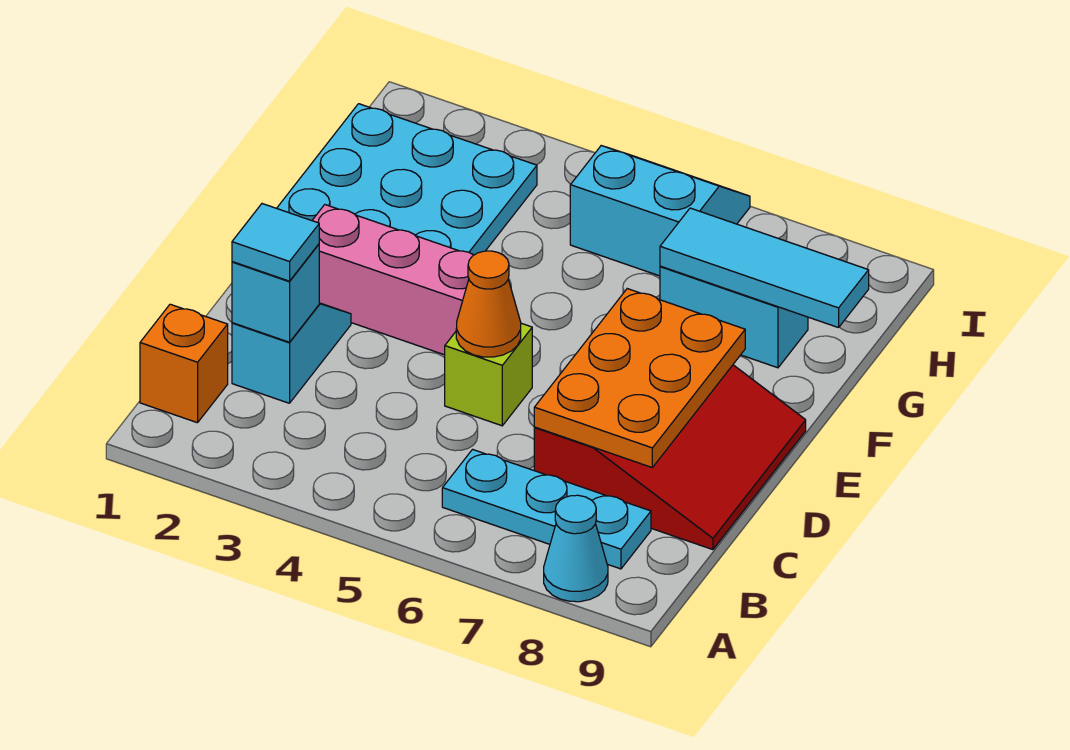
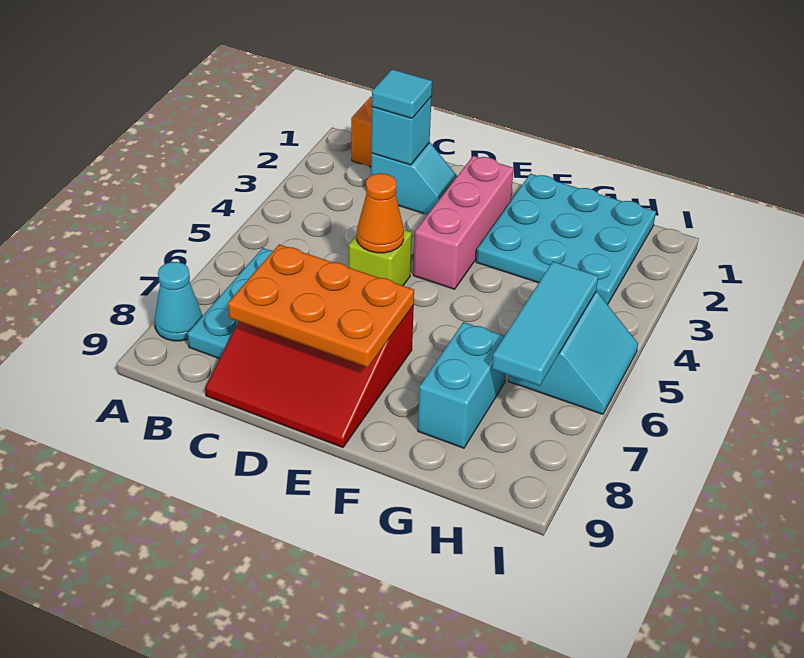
cyan 1x3 tile [660,208,869,328] -> cyan 1x3 tile moved to [492,262,598,386]

